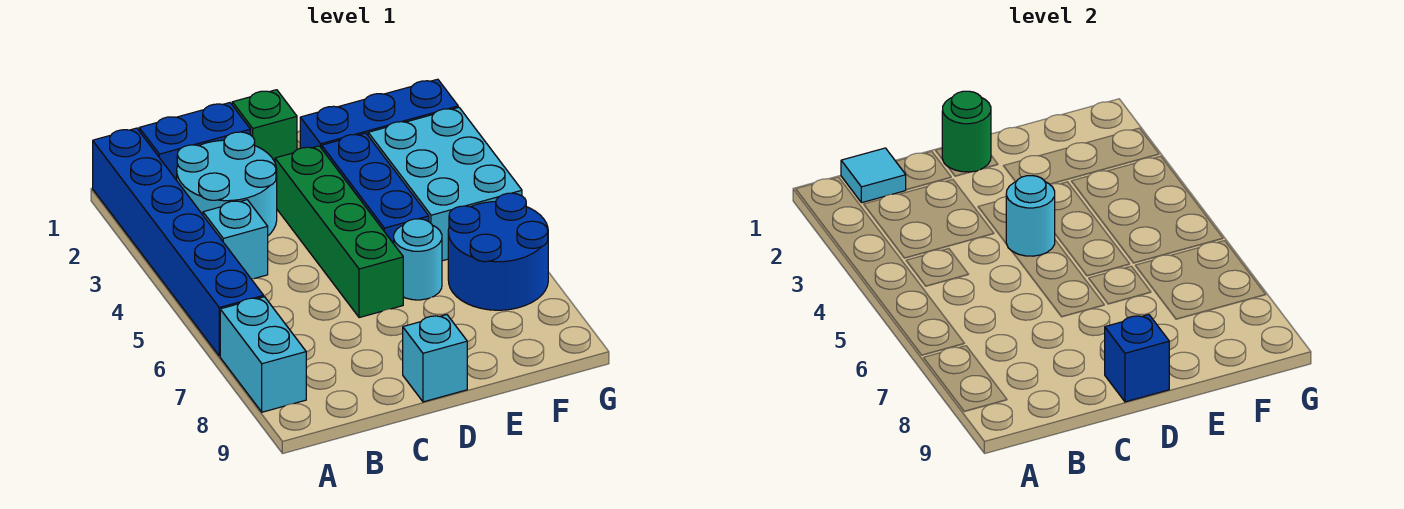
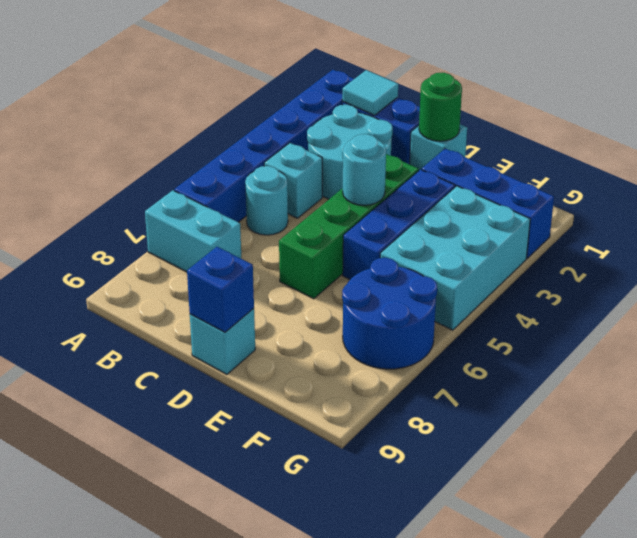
cyan 1x2 brick [220,297,306,412] -> cyan 1x2 brick turned to [145,190,241,272]
green 1x1 brick [232,90,297,162] -> cyan 1x1 brick [410,124,467,170]
cyan 1x1 round brick [394,219,442,300] -> cyan 1x1 round brick moved to [245,166,288,235]

